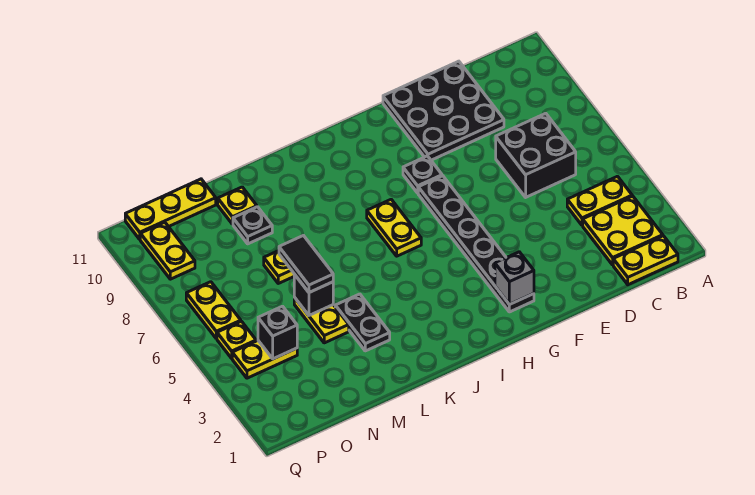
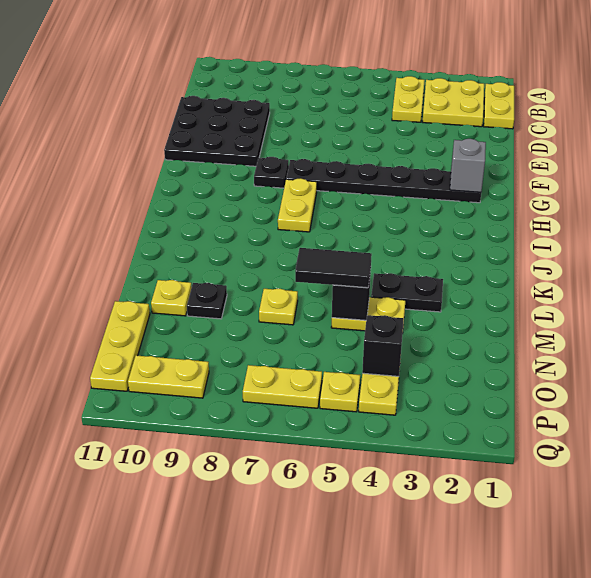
black 2x2 brick [496,113,576,197] -> none
yellow 1x2 plate [367,200,421,256] -> yellow 1x2 plate turned to [278,178,317,232]

